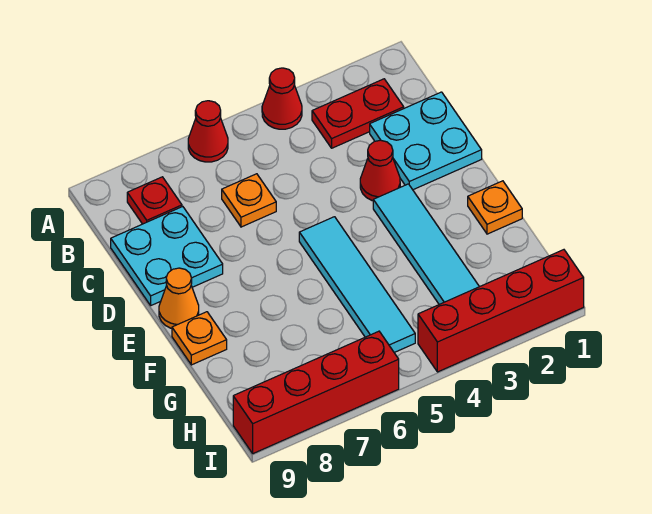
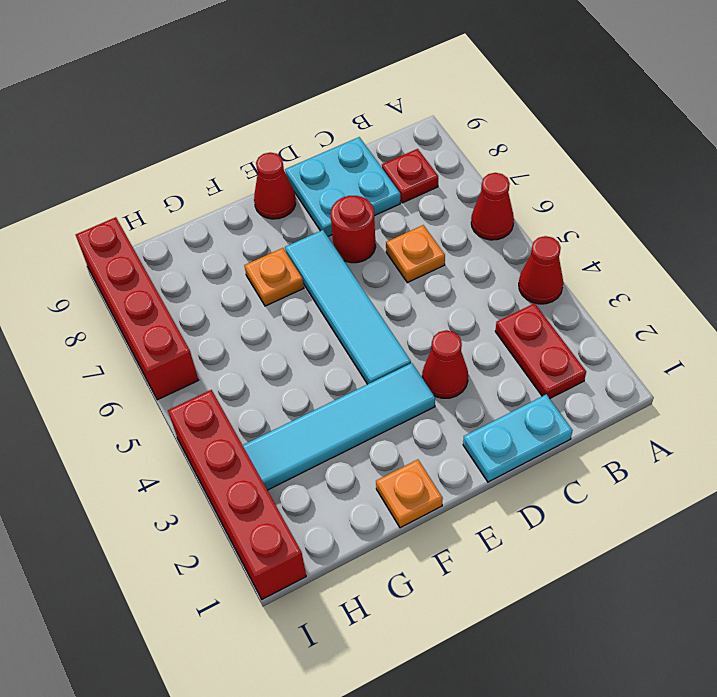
cyan 2x2 plate [370,92,482,190] -> cyan 1x2 plate [463,394,573,482]
none -> red 1x1 round brick [331,196,376,263]
cyan 1x4 tile [299,217,415,353] -> cyan 1x4 tile turned to [285,230,411,384]
orange 1x1 cone [159,268,199,328] -> red 1x1 cone [254,152,296,219]
orange 1x1 plate [172,312,227,365] -> orange 1x1 plate moved to [244,248,304,306]

